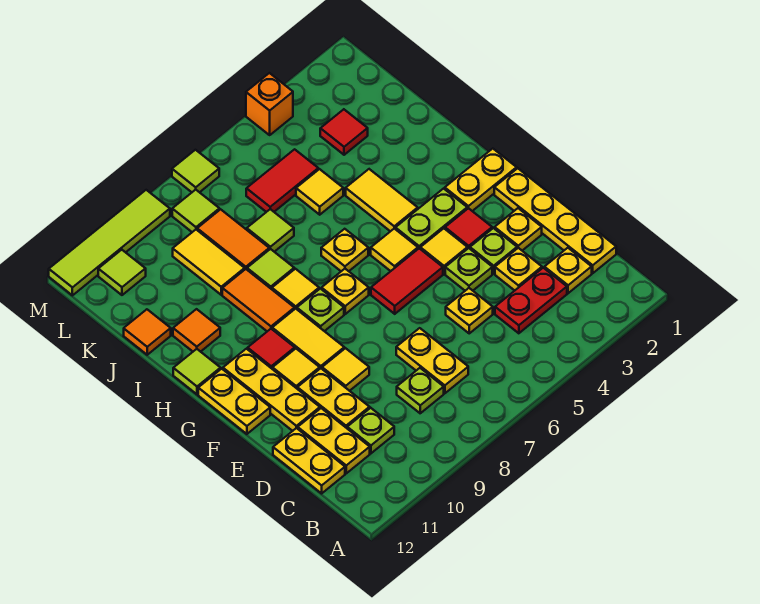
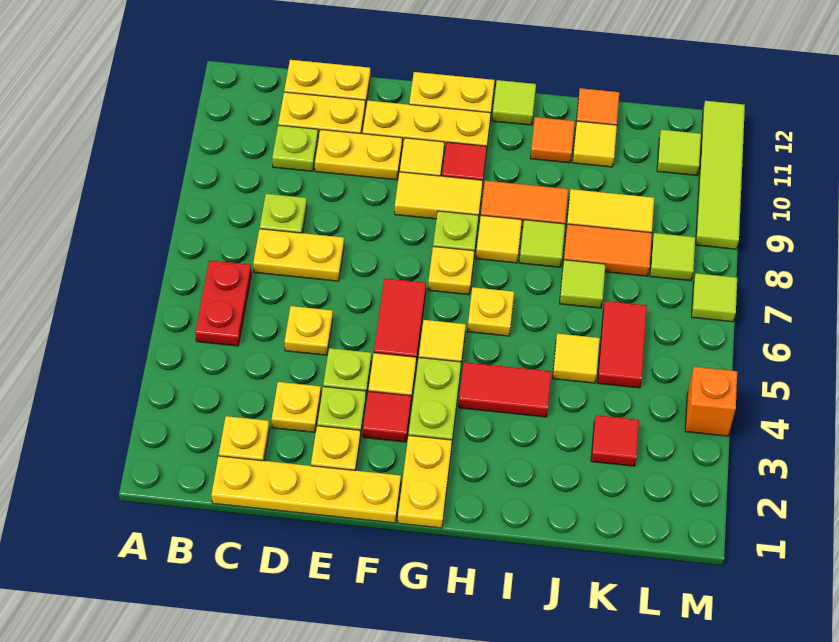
red 1x2 plate [495,268,567,333] -> red 1x2 plate moved to [195,260,251,346]
yellow 1x1 tile [322,348,369,391] -> yellow 1x1 tile moved to [573,121,617,167]
yellow 1x2 tile [346,169,418,231] -> red 1x2 tile [459,362,551,417]

